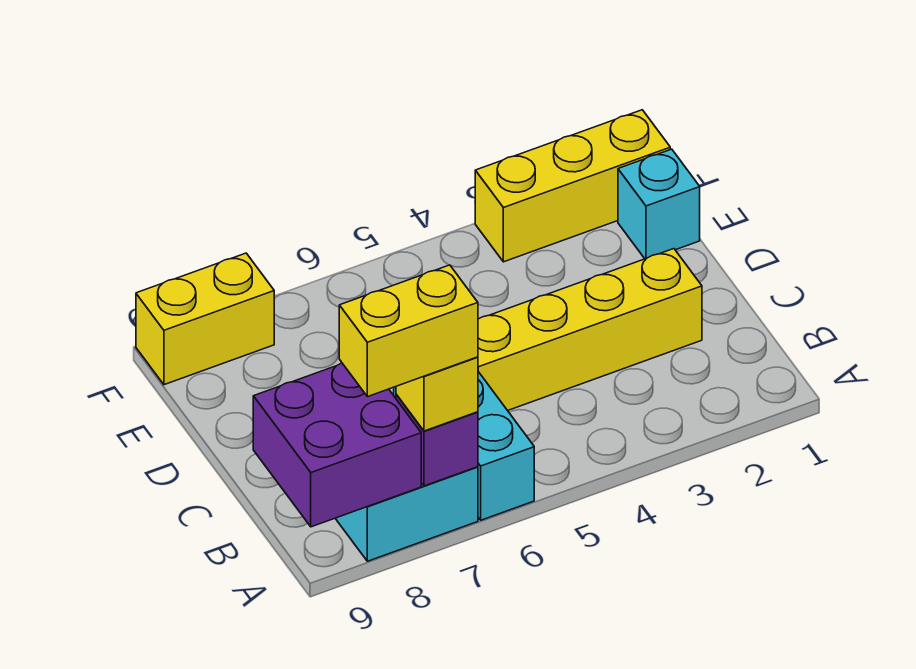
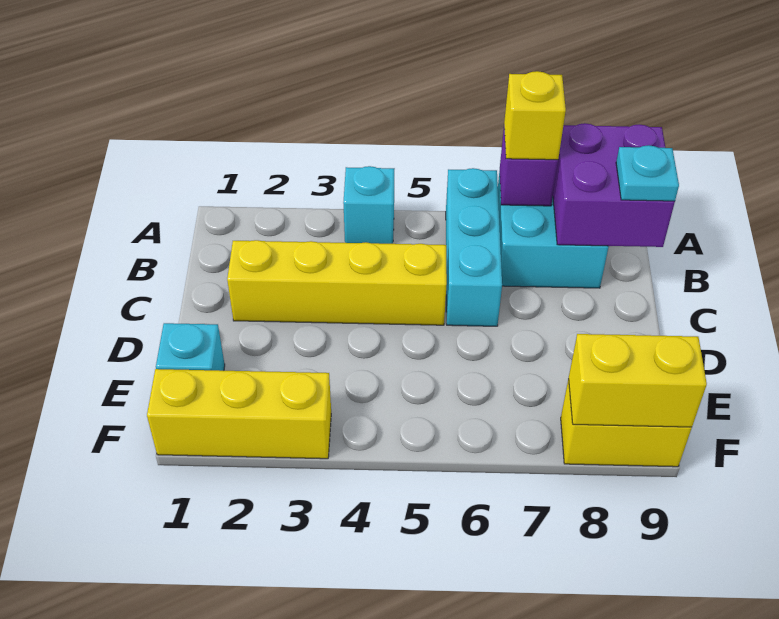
none -> cyan 1x1 brick [343,166,394,244]
yellow 1x2 brick [339,265,478,397] -> yellow 1x2 brick moved to [569,334,707,427]
none -> cyan 1x1 plate [616,145,679,201]

